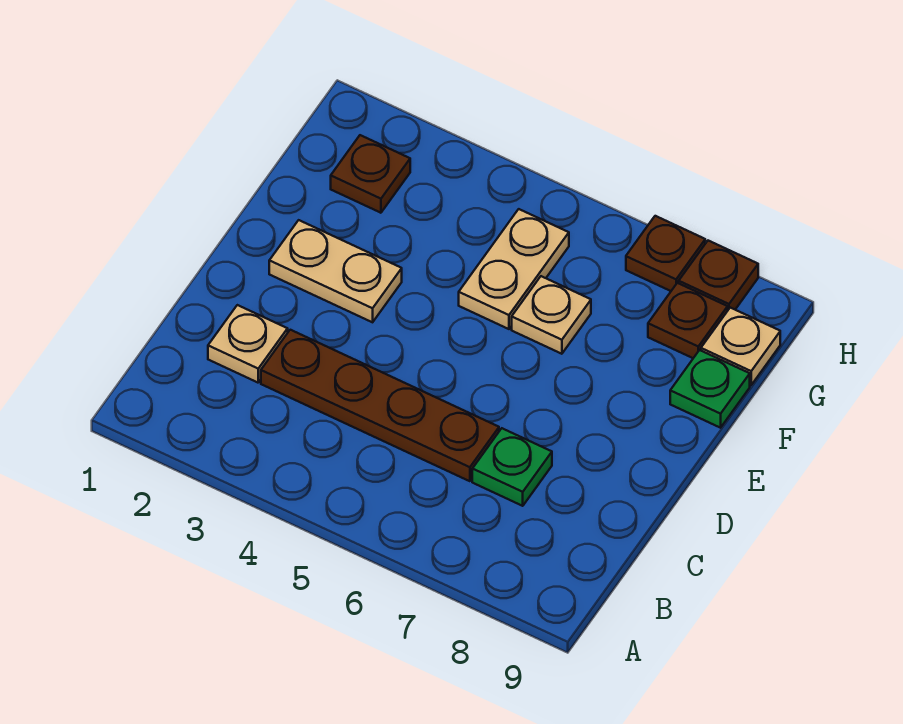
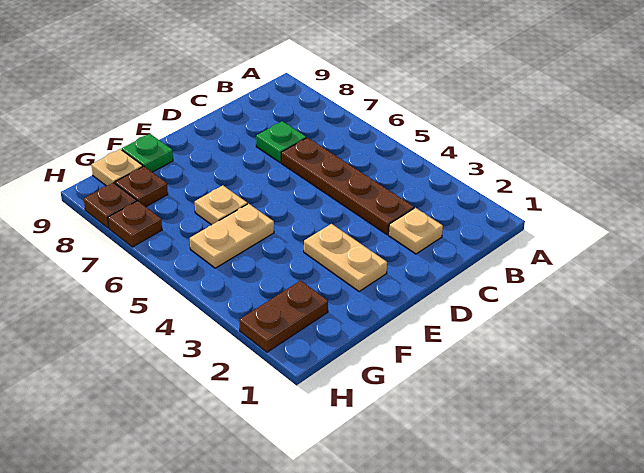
brown 1x1 plate [331,135,410,213] -> brown 1x2 plate [239,281,328,352]

